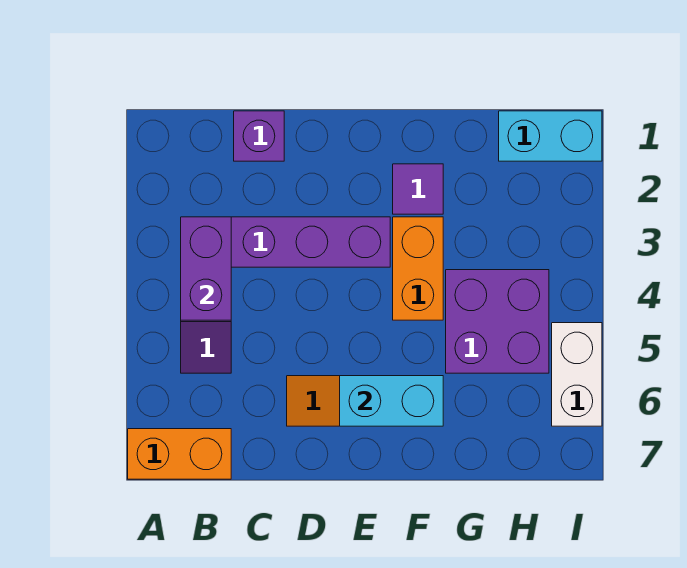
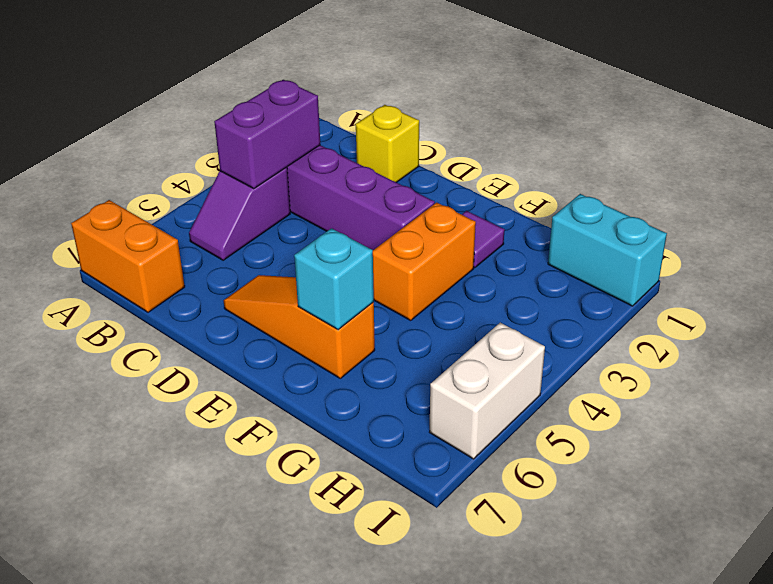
purple 1x1 brick [234,111,284,161] -> yellow 1x1 brick [356,105,419,182]
cyan 1x2 brick [340,376,443,426] -> cyan 1x1 brick [294,228,374,330]
purple 2x2 brick [446,270,549,373] -> none

